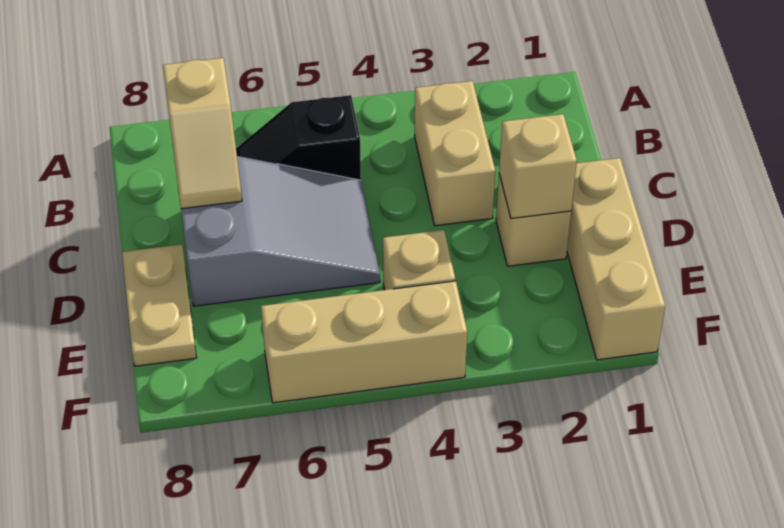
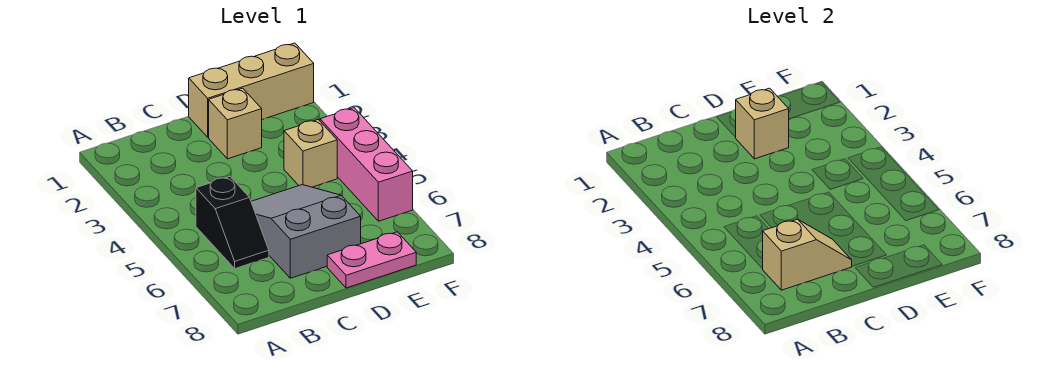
tan 1x2 brick [415,81,495,226] -> none
tan 1x2 plate [122,244,196,366] -> pink 1x2 plate [327,232,416,288]
tan 1x3 brick [261,281,467,403] -> pink 1x3 brick [320,108,413,221]

